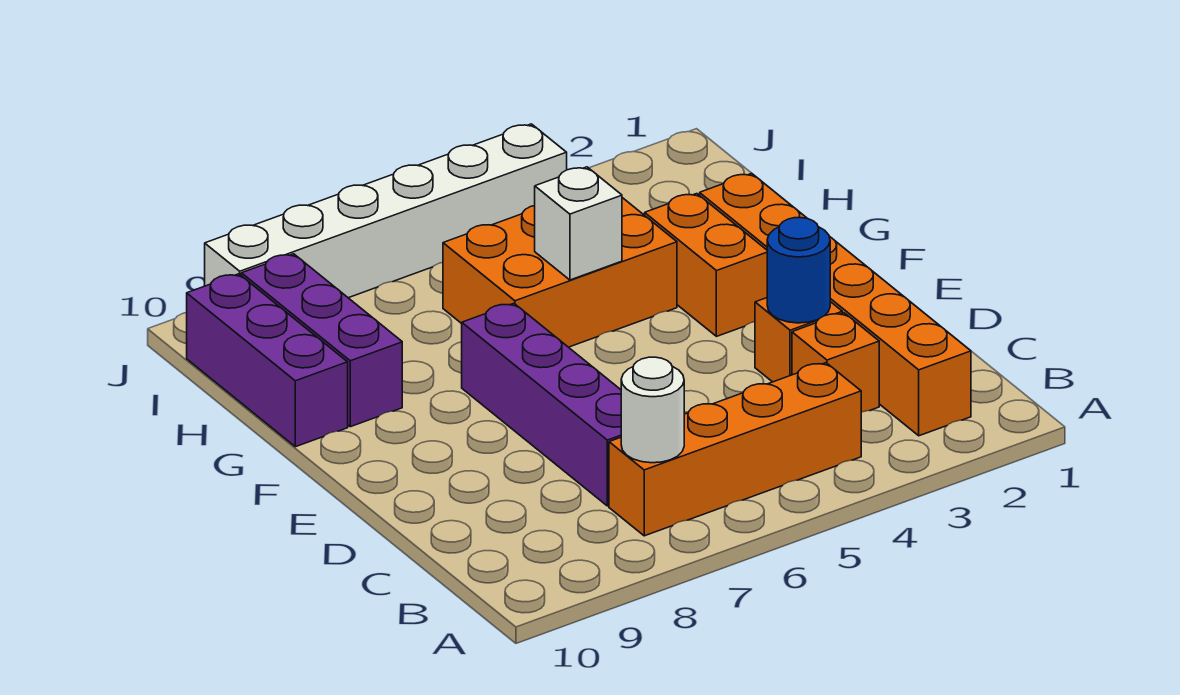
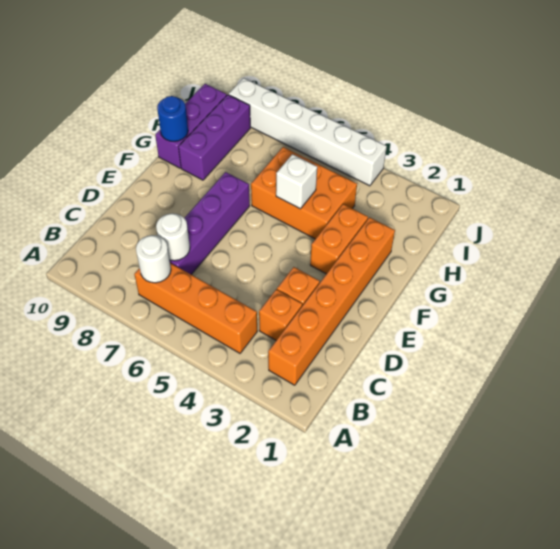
none -> white 1x1 round brick [156,213,190,261]
blue 1x1 round brick [767,217,830,323] -> blue 1x1 round brick moved to [157,96,188,141]

